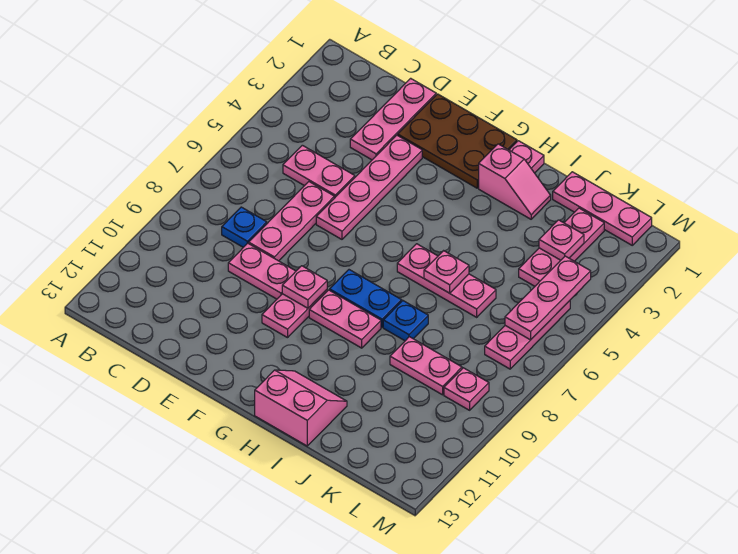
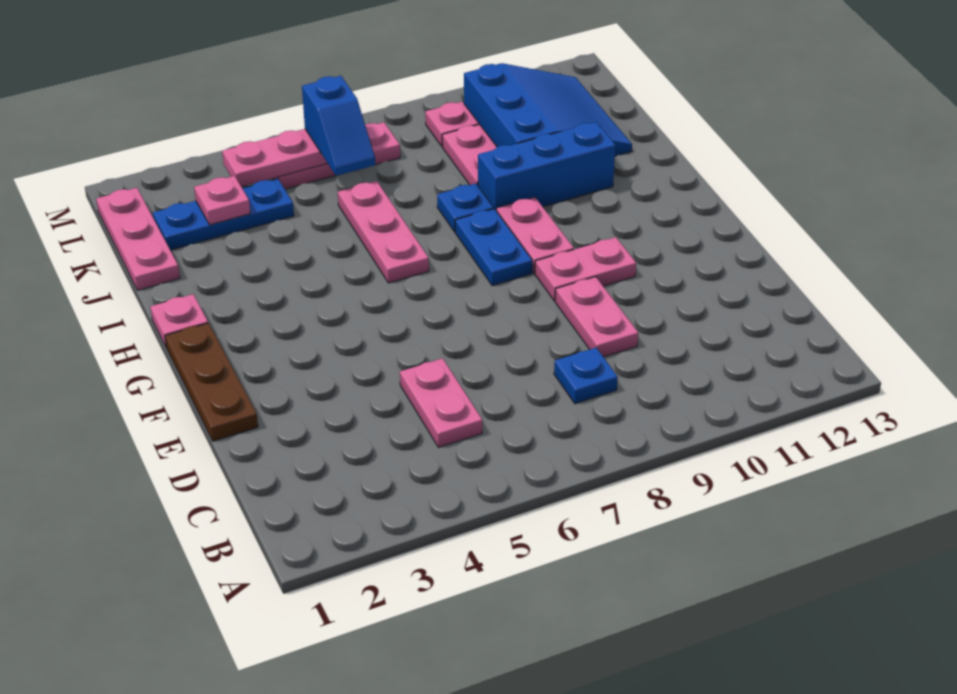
pink 1x3 plate [350,78,436,160] -> none
pink 1x3 plate [249,182,334,261] -> none
brown 2x3 plate [398,94,517,188] -> brown 1x3 plate [165,323,258,441]
pink 1x4 plate [316,135,422,239] -> none
pink 1x1 plate [282,266,327,308] -> none
pink 1x2 slope [479,144,551,219] -> none
pink 2x2 slope [255,370,347,446] -> none
pink 1x1 plate [424,251,469,293] -> none
none -> blue 1x3 brick [478,122,615,210]
none -> blue 3x3 slope [464,63,632,156]
pink 1x3 plate [519,208,604,286] -> blue 1x3 plate [153,179,294,250]
none -> blue 1x2 slope [302,76,375,176]

